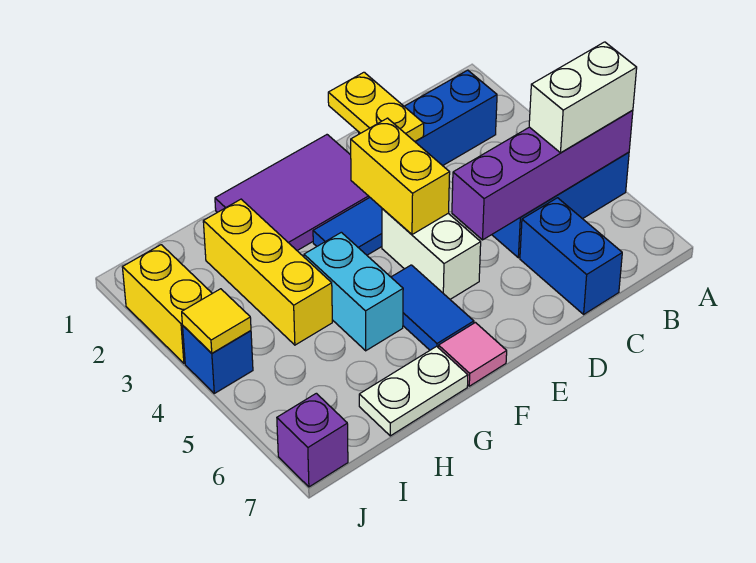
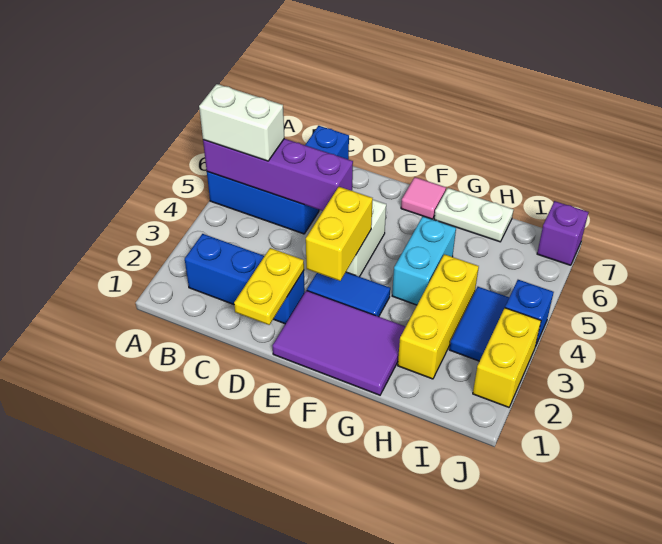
blue 1x2 tile [391,265,474,350] -> blue 1x2 tile moved to [449,287,509,361]
yellow 1x1 tile [182,289,251,353] -> none

